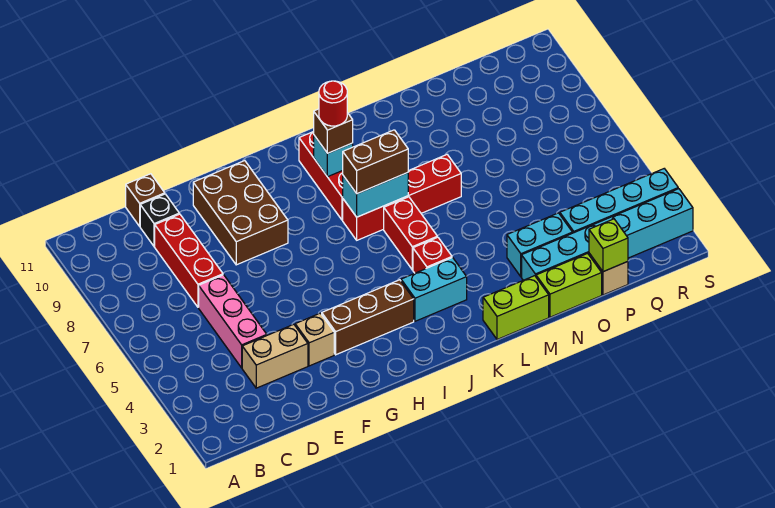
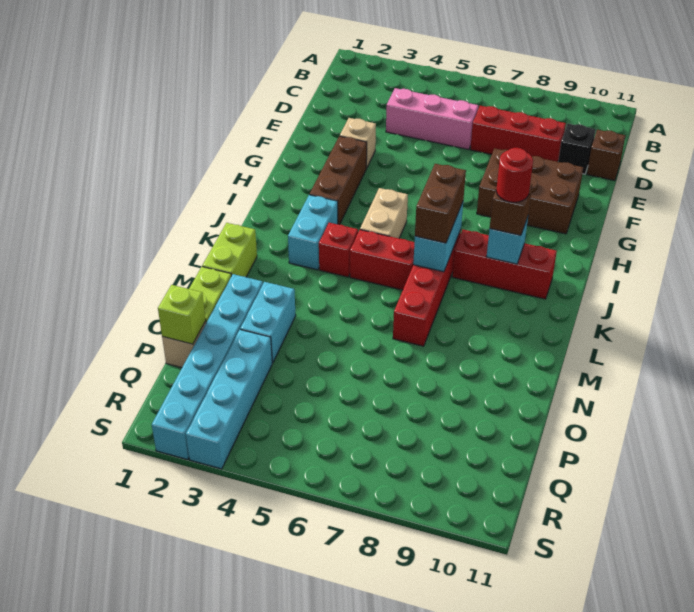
tan 1x2 brick [242,324,308,388] -> tan 1x2 brick moved to [360,188,408,238]

